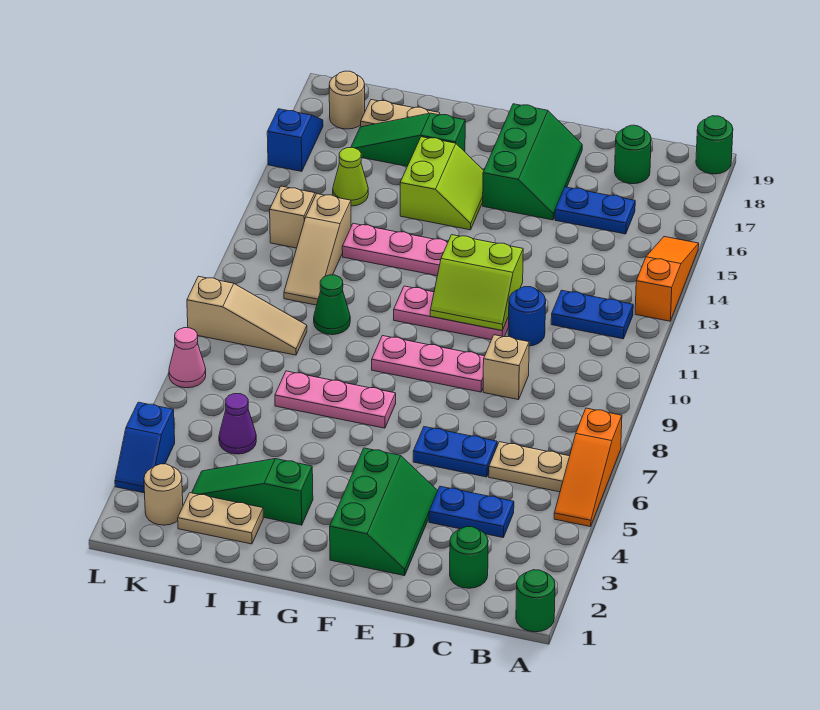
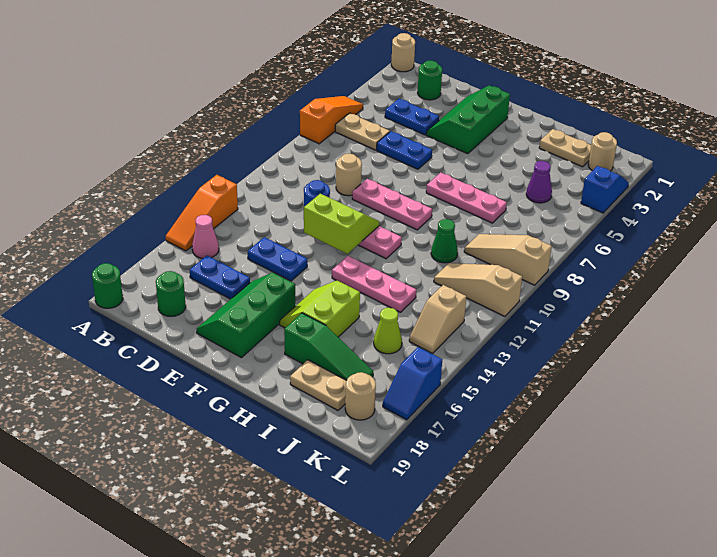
green 1x1 round brick [516,570,555,632] -> tan 1x1 round brick [391,33,415,72]
blue 1x2 plate [551,290,633,339] -> blue 1x2 plate moved to [248,237,307,281]
tan 1x1 brick [483,335,529,400] -> tan 1x1 round brick [336,154,362,196]
green 1x3 slope [192,459,313,525] -> none
tan 1x3 slope [284,194,351,305] -> tan 1x3 slope turned to [434,263,522,316]
pink 1x1 cone [169,328,206,388] -> pink 1x1 cone moved to [192,215,219,258]

